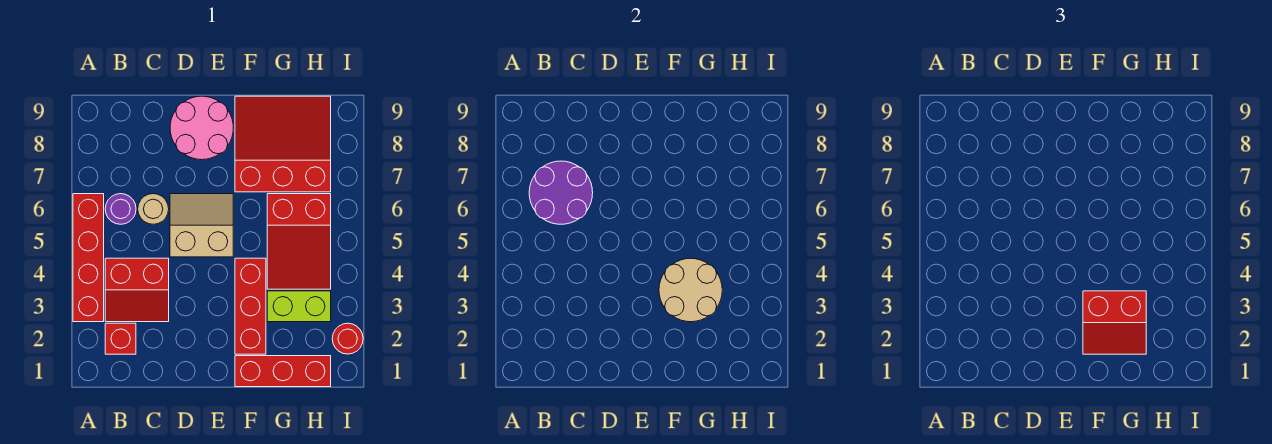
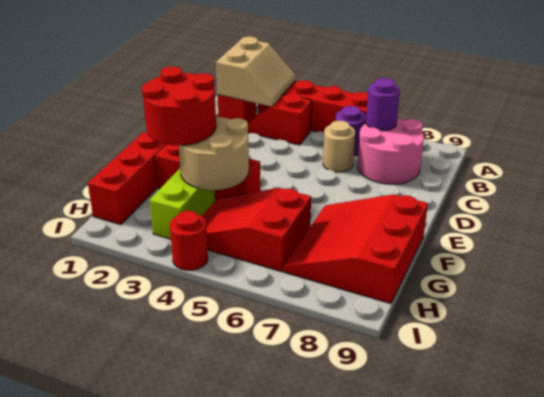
red 2x2 slope [105,258,169,322] -> red 1x2 slope [248,93,312,145]
purple 2x2 round brick [529,161,593,224] -> purple 1x1 round brick [366,78,400,131]
tan 2x2 slope [170,194,233,257] -> tan 2x2 slope moved to [216,36,295,107]
pink 2x2 round brick [170,96,233,160] -> pink 2x2 round brick moved to [357,119,424,184]
red 2x2 slope [1083,291,1146,354] -> red 2x2 round brick [142,66,216,145]
red 3x3 slope [235,96,331,192] -> red 3x3 slope turned to [284,194,428,304]
red 1x1 round brick [332,323,363,354] -> red 1x1 round brick moved to [170,211,208,270]

